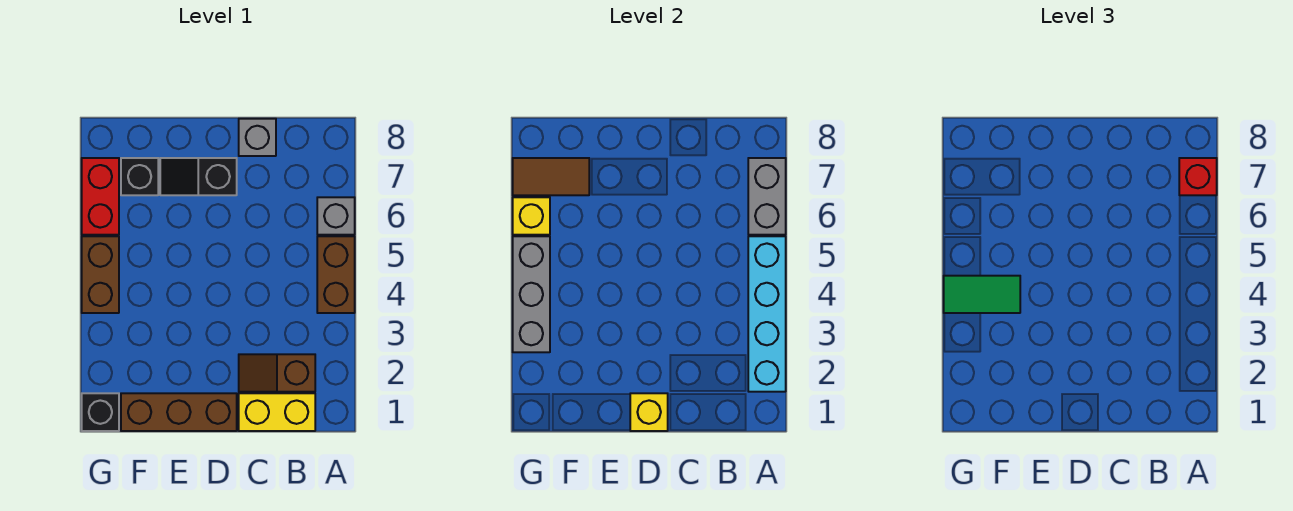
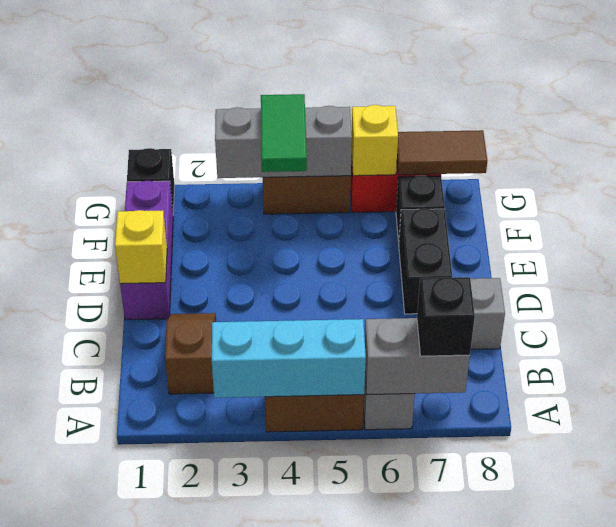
cyan 1x4 brick [748,236,786,392] -> cyan 1x3 brick [212,319,366,398]
red 1x1 brick [1179,158,1217,195] -> black 1x1 brick [417,277,475,356]
yellow 1x2 brick [239,393,315,431] -> none
brown 1x3 brick [121,393,237,431] -> purple 1x3 brick [120,181,173,320]
black 1x2 slope [160,158,237,195] -> black 1x2 brick [399,209,452,314]
brown 1x2 tile [513,158,589,195] -> brown 1x2 tile turned to [397,130,487,175]

